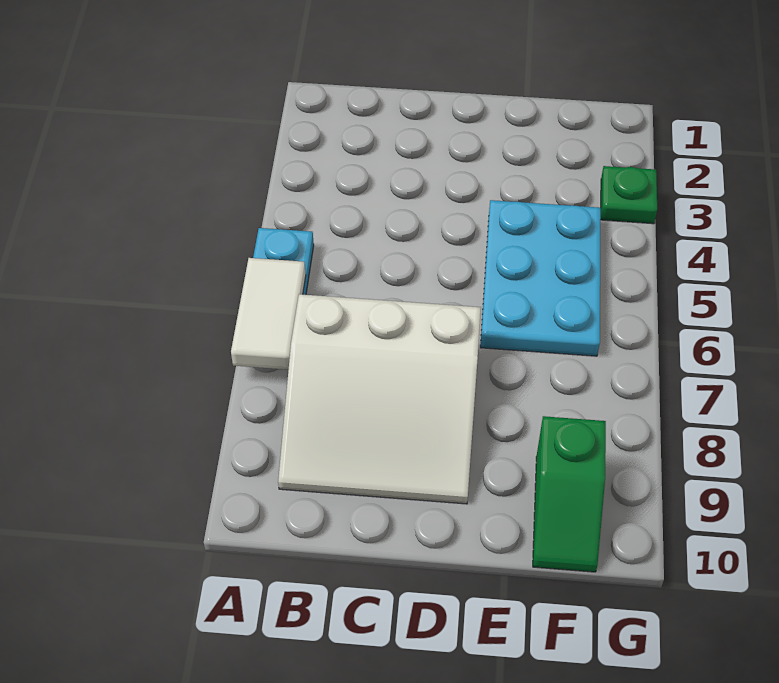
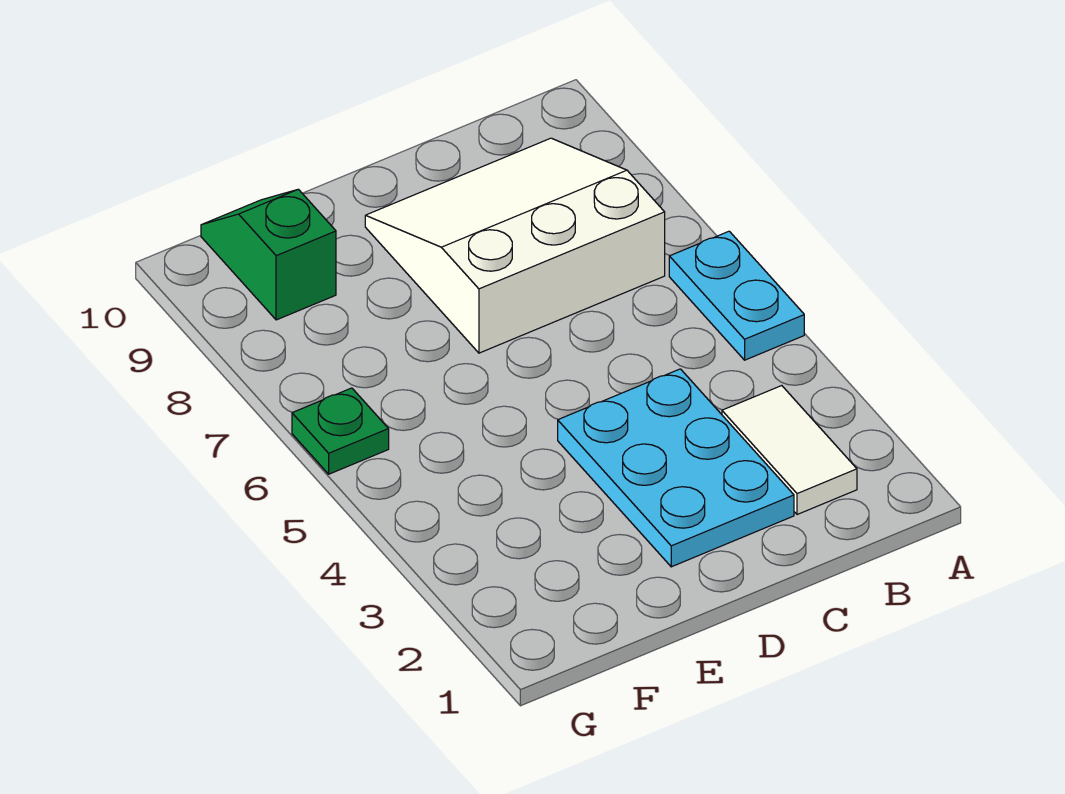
white 1x2 tile [231,258,306,370] -> white 1x2 tile moved to [722,386,857,515]
cyan 2x3 plate [480,200,601,356] -> cyan 2x3 plate moved to [558,369,794,567]
green 1x1 plate [601,166,657,224] -> green 1x1 plate moved to [292,388,389,474]

